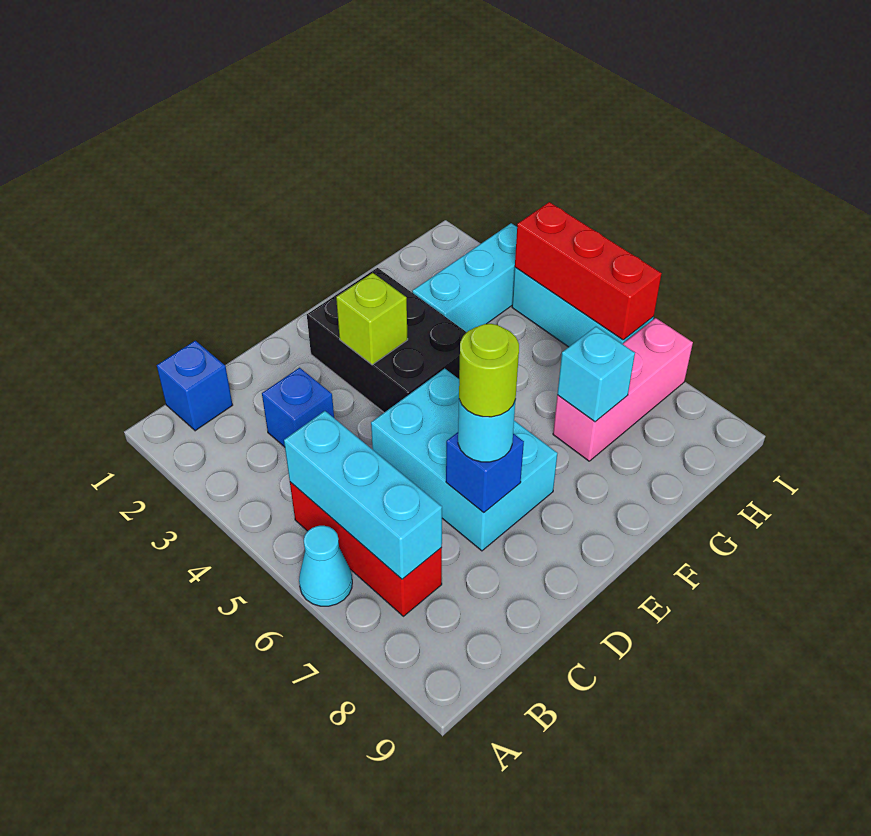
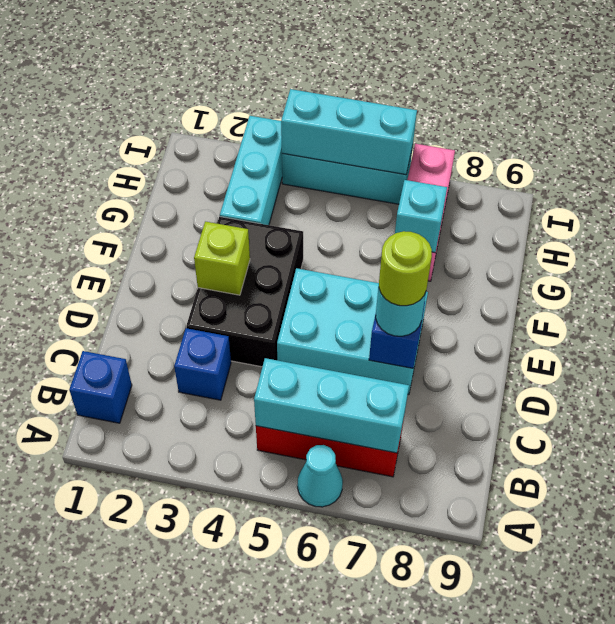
black 2x3 brick [307,268,467,412] -> black 2x3 brick turned to [186,217,303,367]
red 1x3 brick [515,202,662,340] -> cyan 1x3 brick [281,89,417,175]

